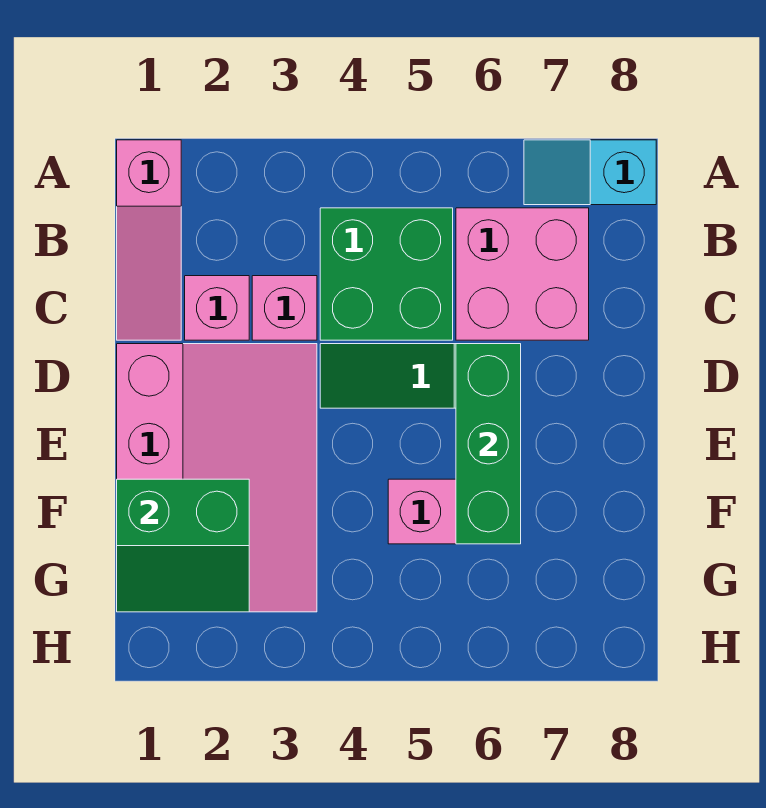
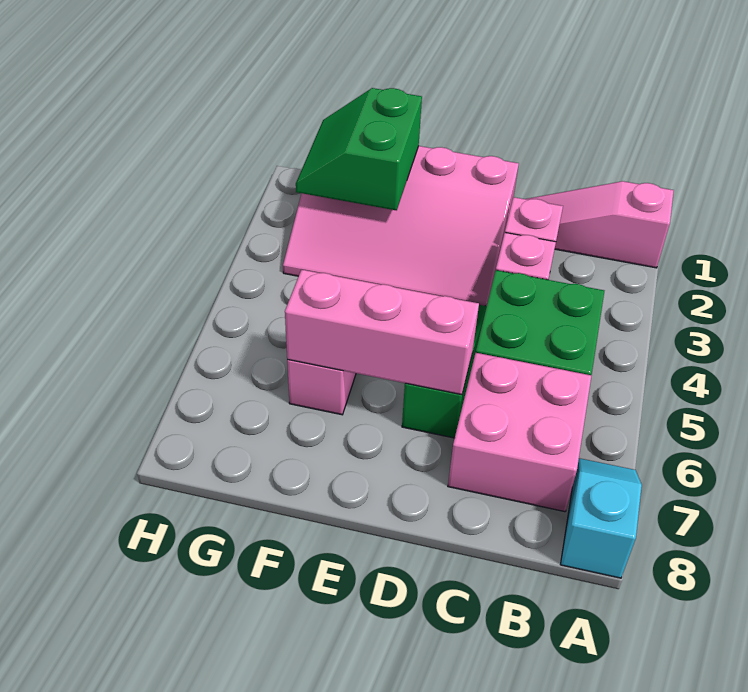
green 1x3 brick [456,344,521,544] -> pink 1x3 brick [285,270,479,395]

